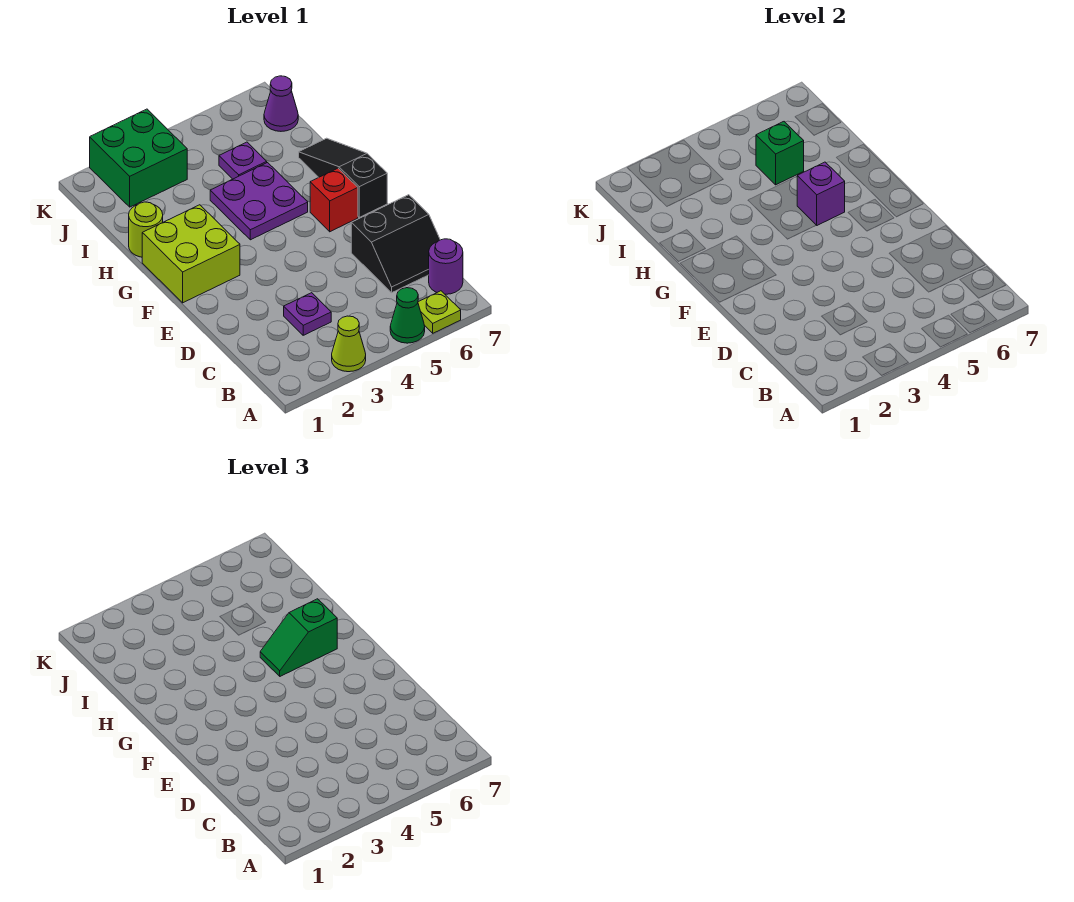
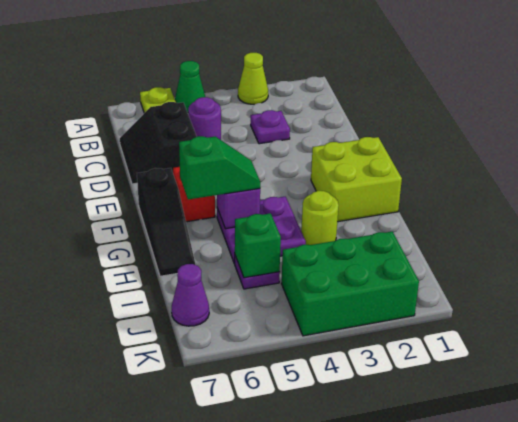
purple 1x1 round brick [429,239,463,294] -> purple 1x1 round brick moved to [188,97,221,140]
black 2x2 slope [351,195,440,293] -> black 2x2 slope turned to [120,102,197,184]
lime 1x1 round brick [129,202,163,257] -> lime 1x1 round brick moved to [301,191,339,245]
green 2x2 brick [90,109,187,207] -> green 2x3 brick [281,232,419,336]

